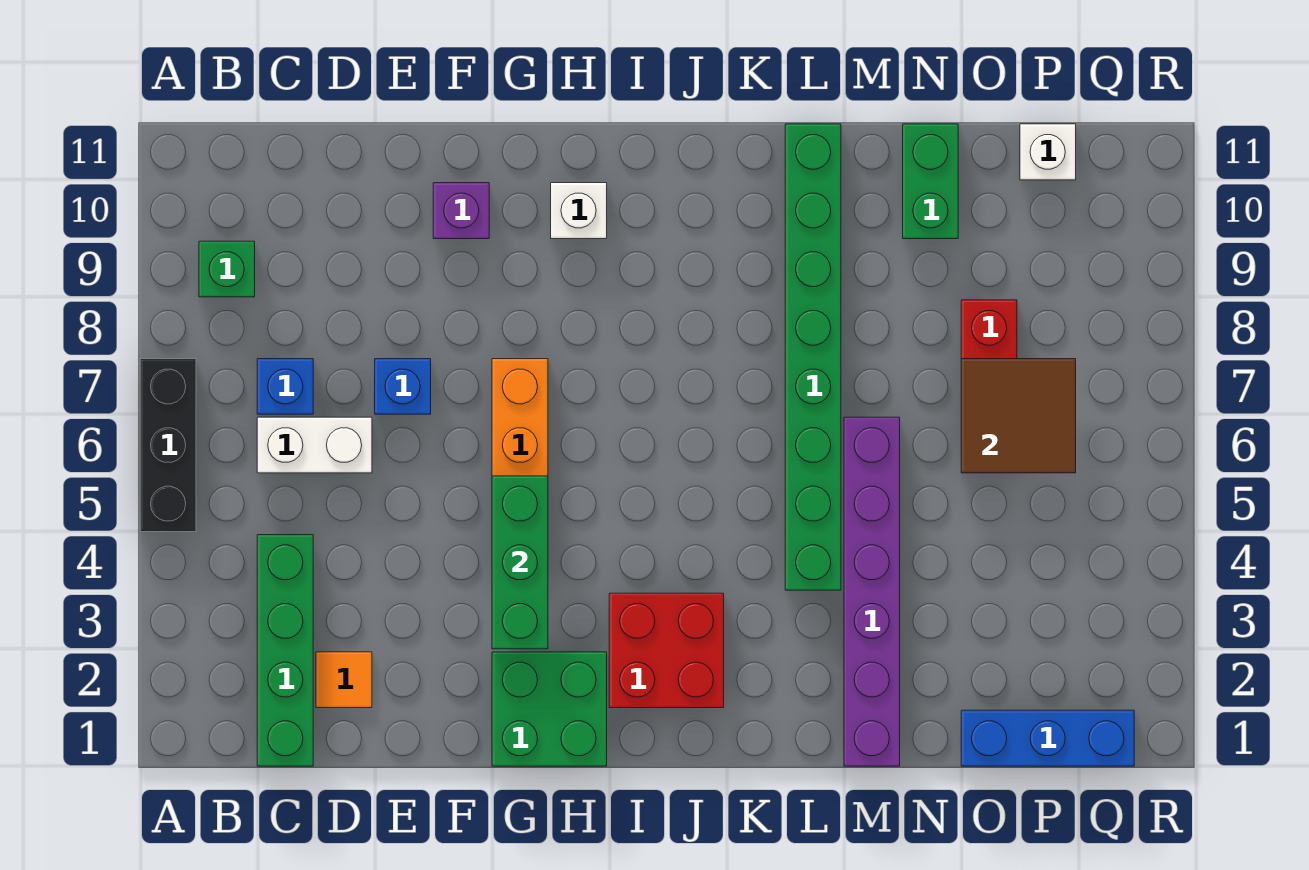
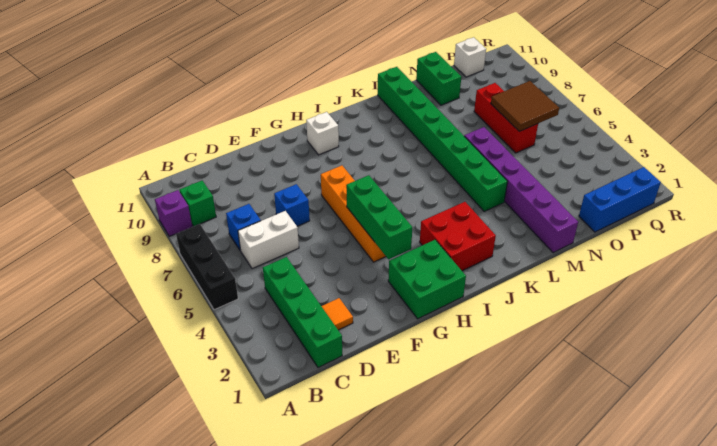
purple 1x1 brick [433,183,489,239] -> purple 1x1 brick moved to [155,190,192,236]

